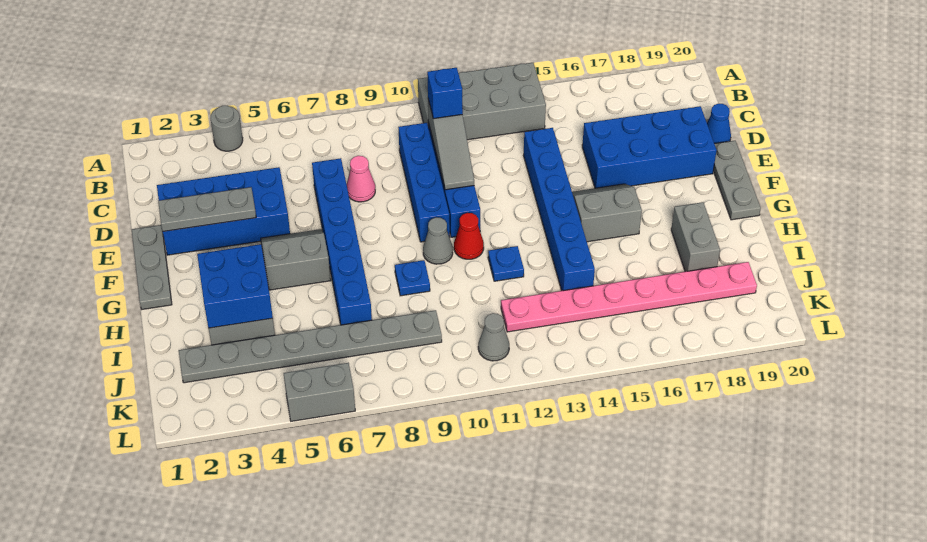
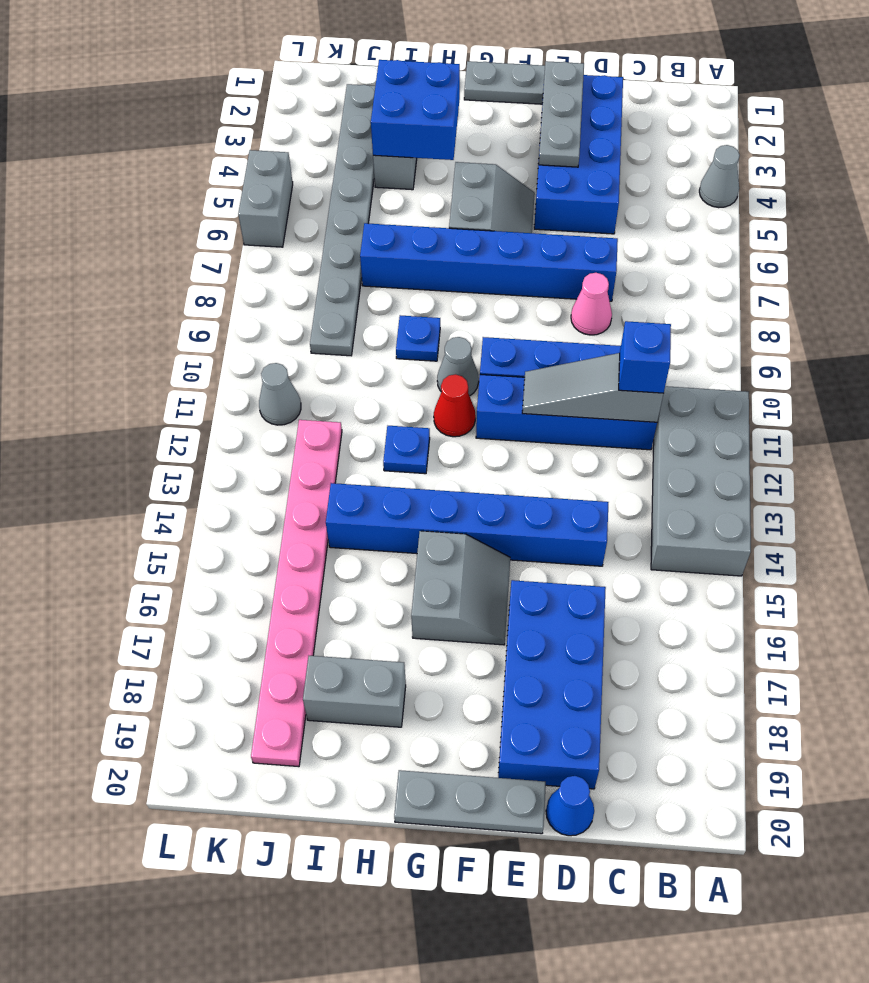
grey 1x1 round brick [211,106,243,151] -> grey 1x1 cone [699,145,740,208]

